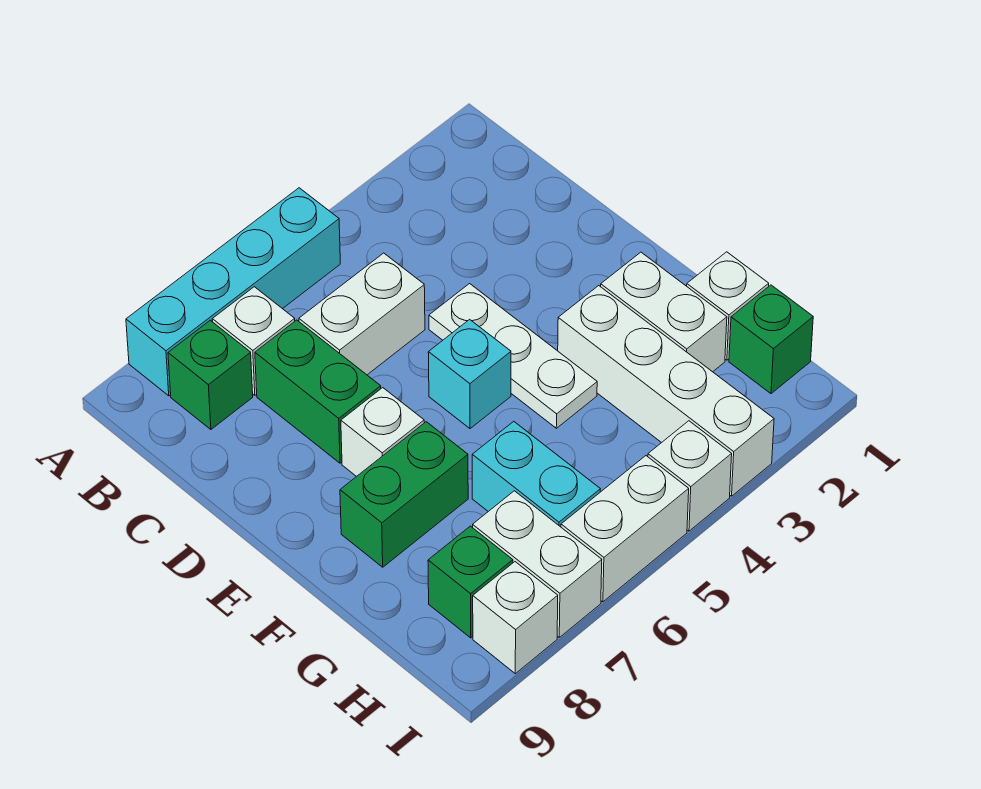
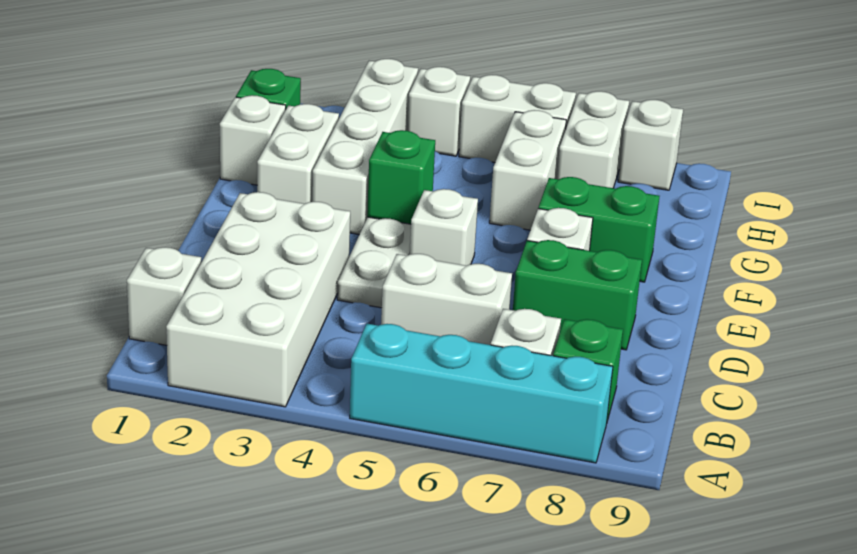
none -> white 2x4 brick [166,192,350,407]
none -> white 1x1 brick [127,247,201,345]
green 1x2 brick [255,320,381,463] -> green 1x2 brick turned to [513,240,642,350]
cyan 1x1 brick [428,319,511,429] -> white 1x1 brick [410,189,478,266]
cyan 1x2 brick [472,421,600,527] -> white 1x2 brick [489,110,566,230]
green 1x1 brick [428,526,513,638] -> green 1x1 brick moved to [367,130,435,224]

